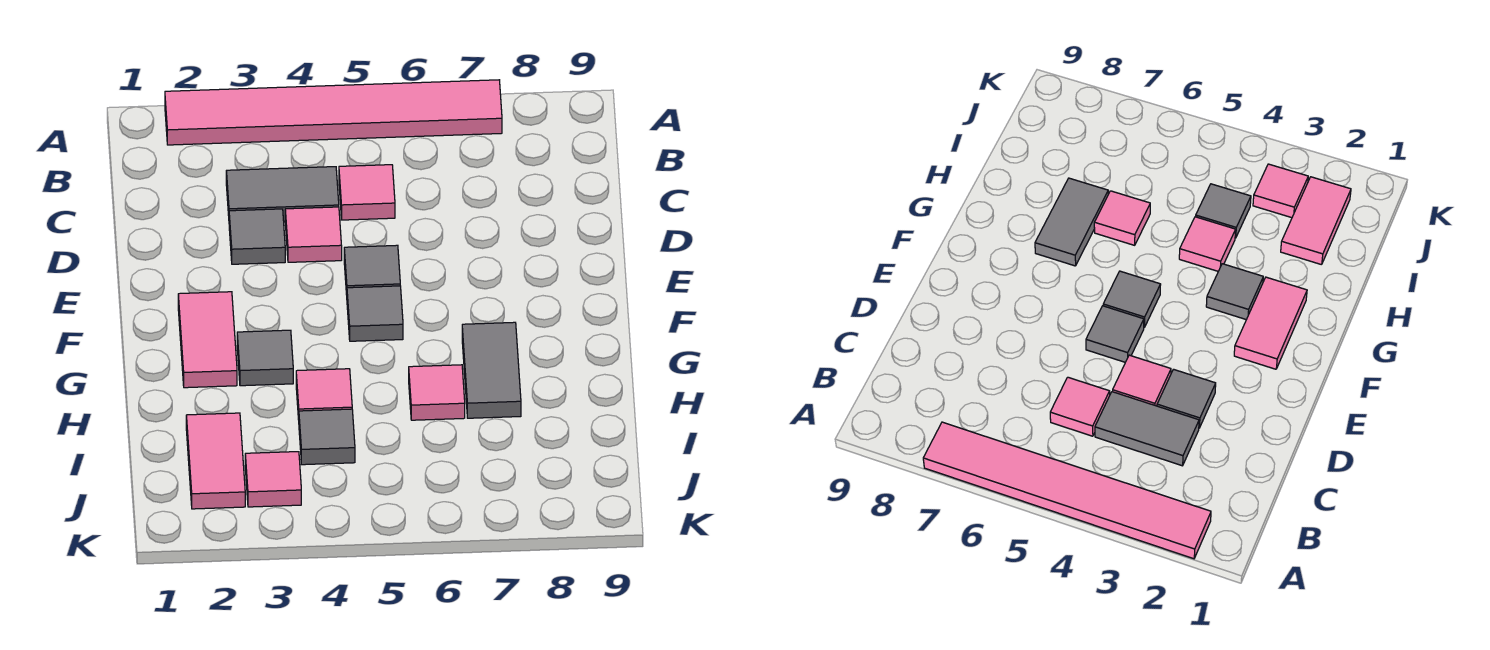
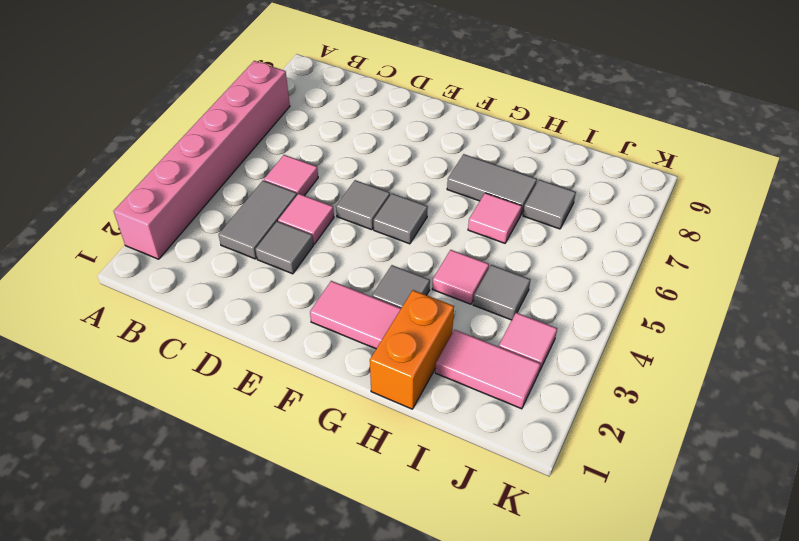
pink 1x6 tile [165,80,502,145] -> pink 1x6 brick [114,61,290,259]
none -> orange 1x2 brick [370,290,454,409]
none -> grey 1x1 tile [523,180,576,229]

